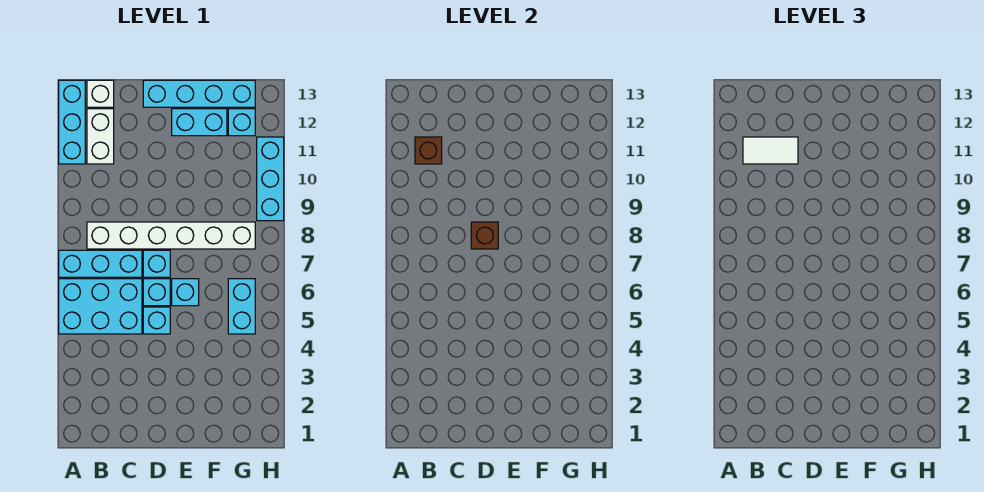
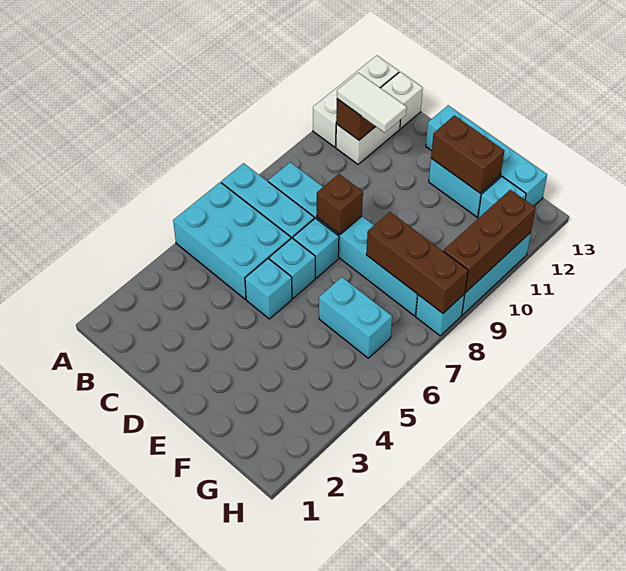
cyan 1x3 brick [59,80,85,164] -> white 1x3 brick [313,55,399,147]
white 1x6 brick [87,222,255,249] -> cyan 1x6 brick [268,162,418,316]
cyan 1x1 brick [172,279,199,306] -> cyan 1x1 brick moved to [416,294,465,336]
none -> brown 1x2 brick [431,115,504,193]
none -> brown 1x3 brick [366,212,468,313]
cyan 1x2 brick [228,279,255,334] -> cyan 1x2 brick turned to [319,277,392,358]
none -> brown 1x3 brick [443,190,536,292]

